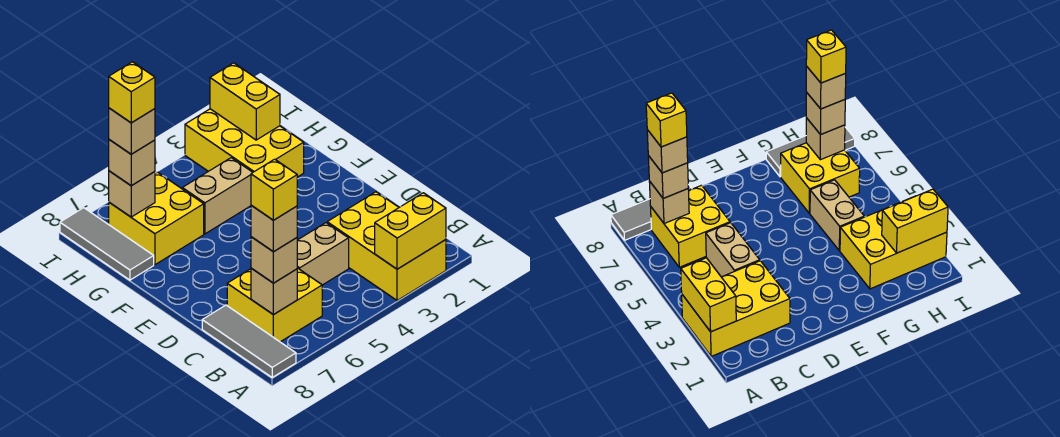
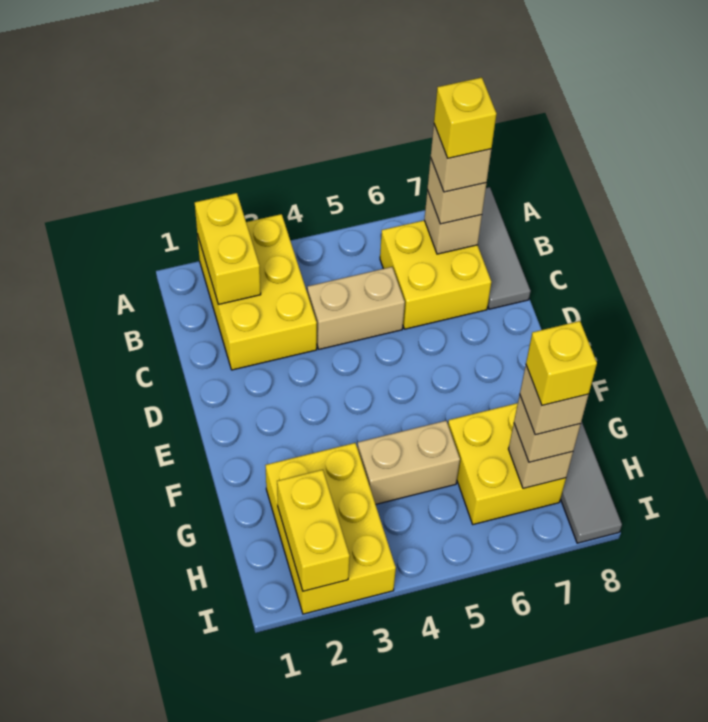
yellow 1x2 brick [375,193,446,269] -> yellow 1x2 brick turned to [195,193,261,305]

